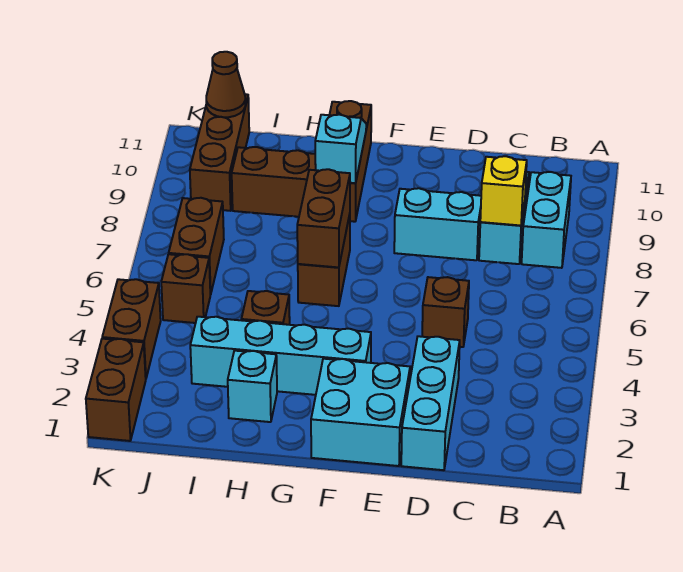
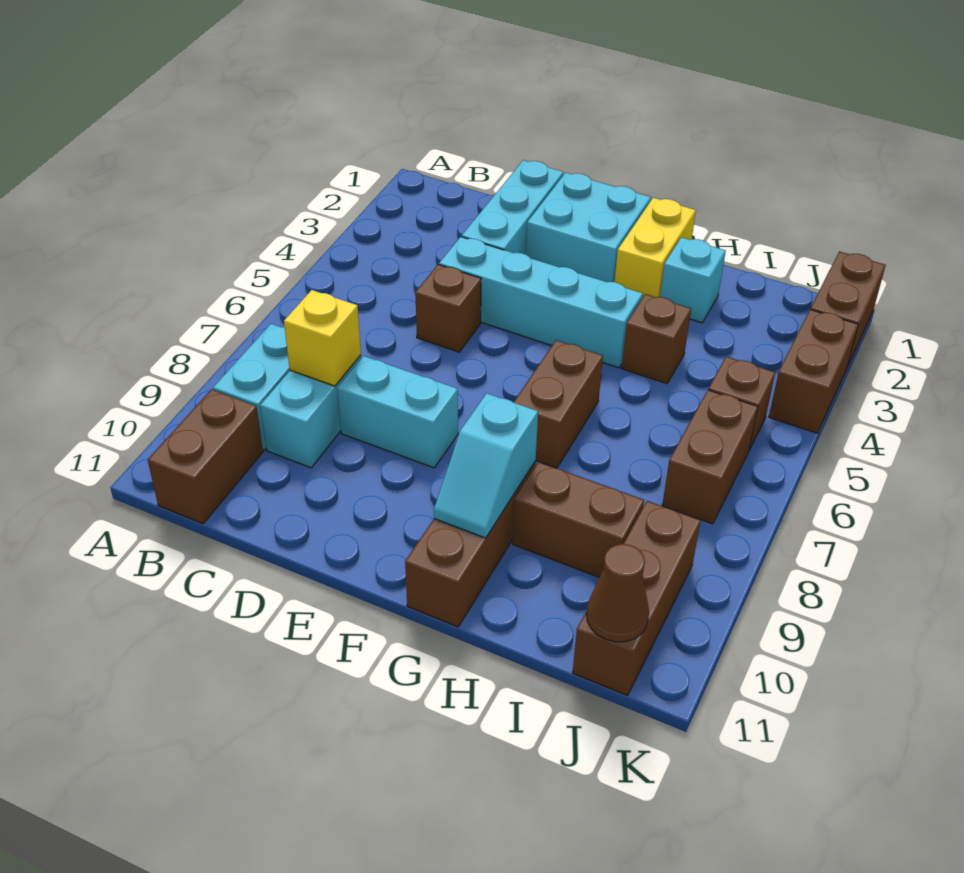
cyan 1x4 brick [190,317,371,395] -> cyan 1x4 brick moved to [439,237,643,368]
none -> yellow 1x2 brick [615,198,696,298]
brown 1x2 brick [297,169,350,267] -> brown 1x2 brick moved to [148,389,263,524]

